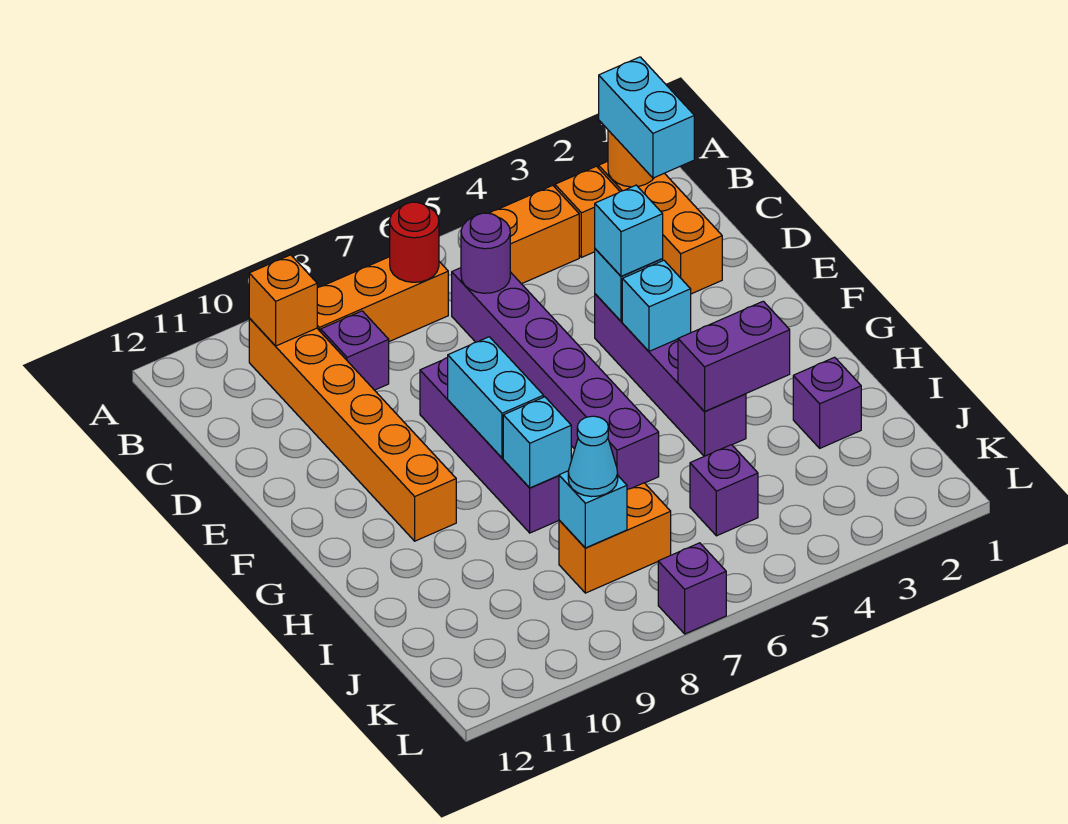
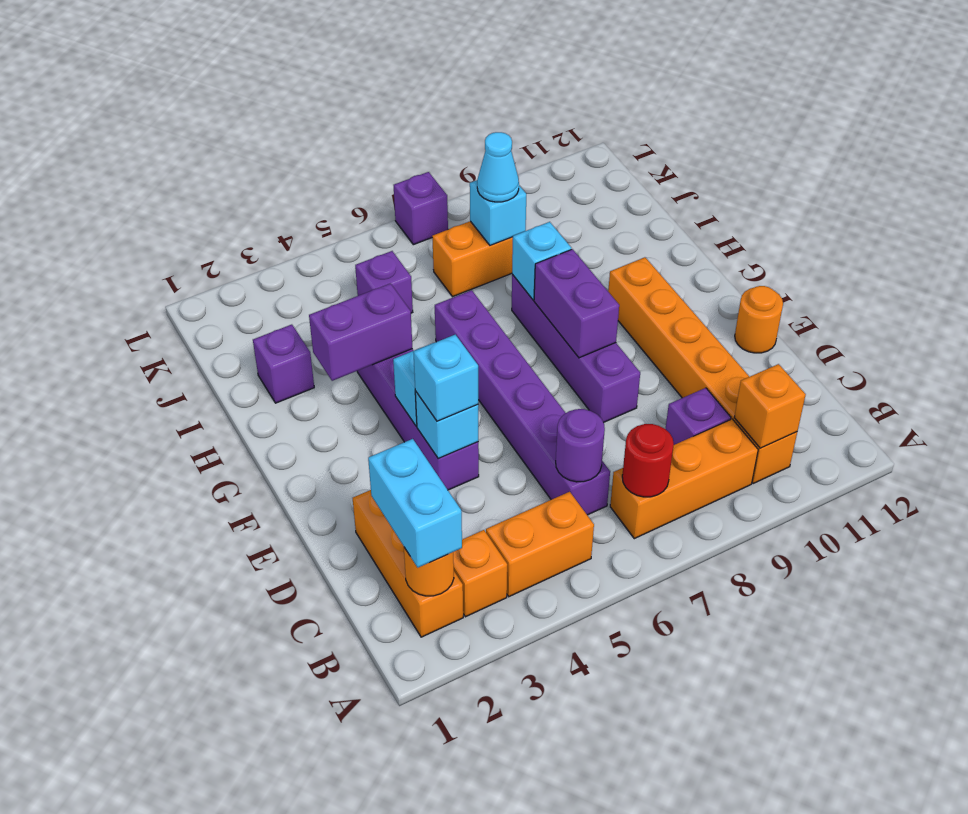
none -> orange 1x1 round brick [735,286,783,353]
cyan 1x2 brick [448,337,544,458] -> purple 1x2 brick [534,249,619,358]

